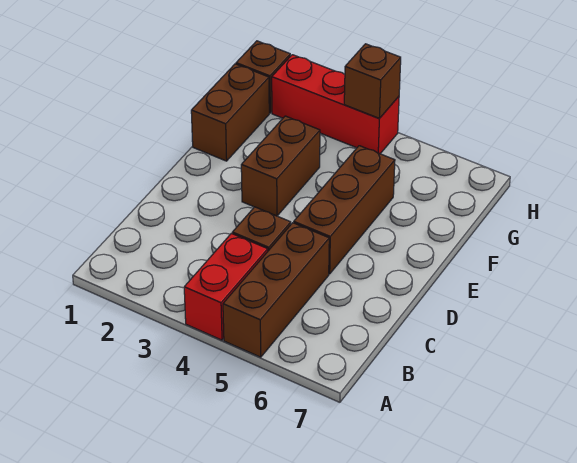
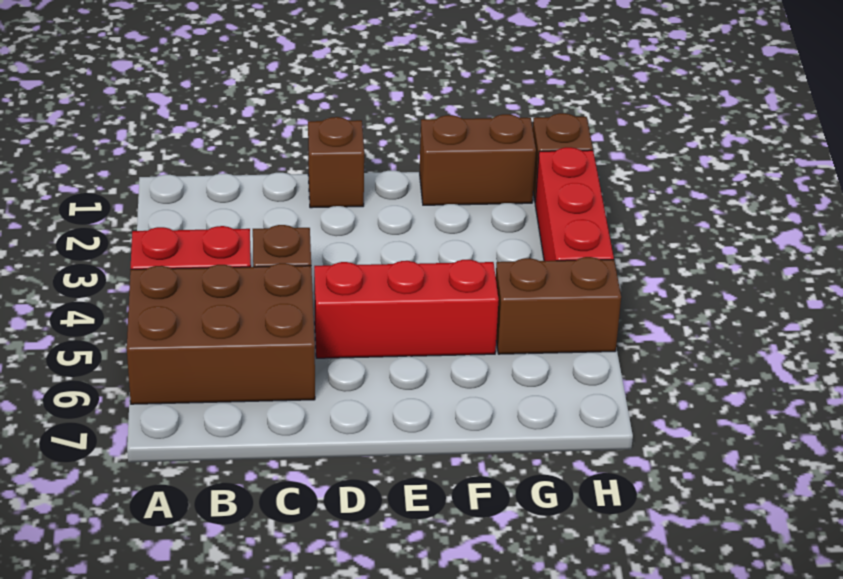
brown 1x3 brick [223,223,329,357] -> brown 2x3 brick [127,263,315,404]
brown 1x3 brick [294,146,395,274] -> red 1x3 brick [314,260,499,358]
brown 1x2 brick [241,116,320,216] -> brown 1x2 brick moved to [496,257,621,354]
brown 1x1 brick [344,44,401,118] -> brown 1x1 brick moved to [308,117,364,208]

